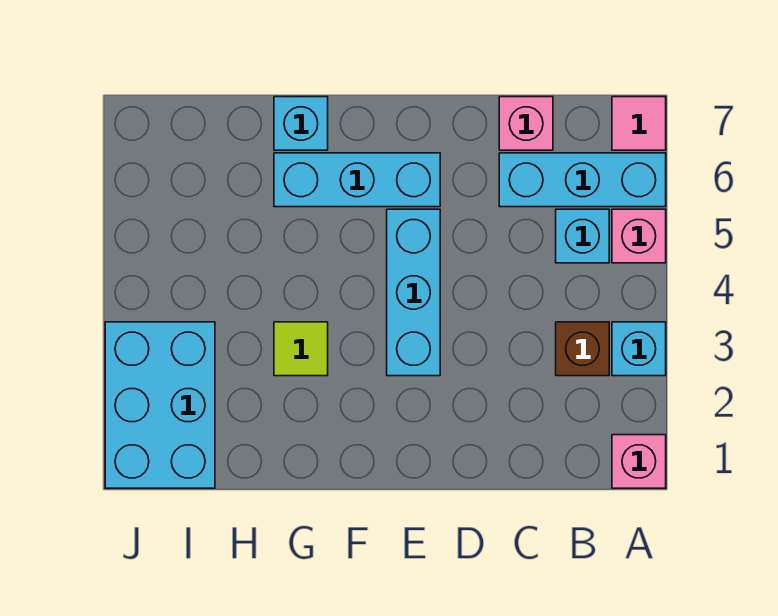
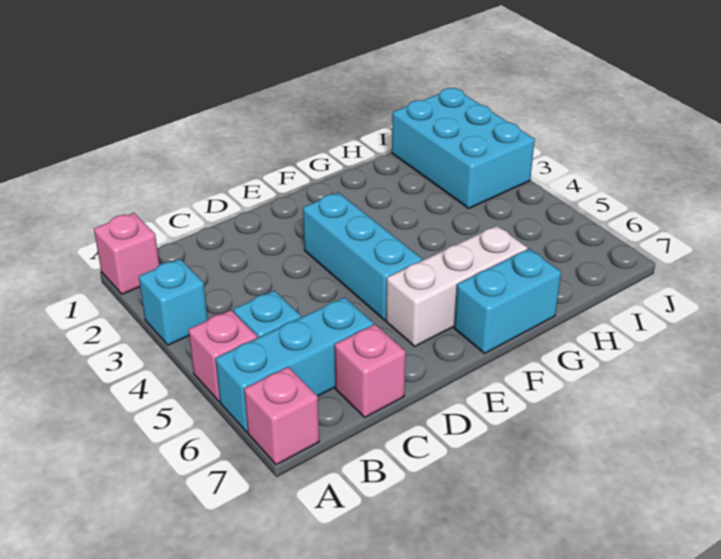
pink 1x1 tile [612,97,666,150] -> pink 1x1 brick [244,367,319,465]
brown 1x1 brick [556,322,609,376] -> none
cyan 1x3 brick [274,153,440,207] -> white 1x3 brick [386,226,528,346]
lime 1x1 tile [274,322,328,376] -> none
cyan 1x1 brick [274,97,328,150] -> cyan 1x2 brick [454,249,561,354]

